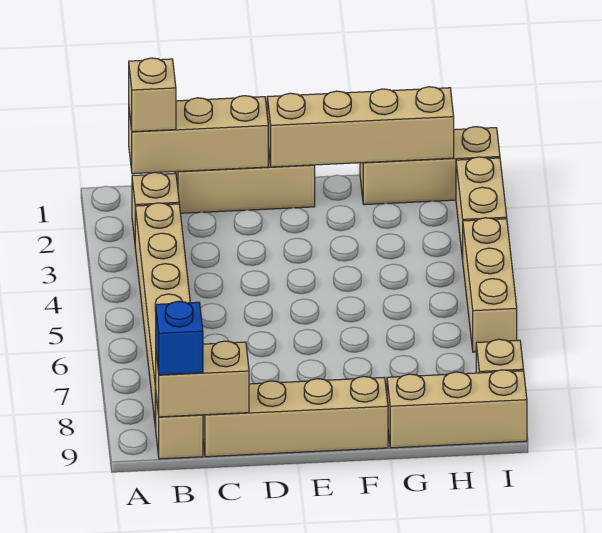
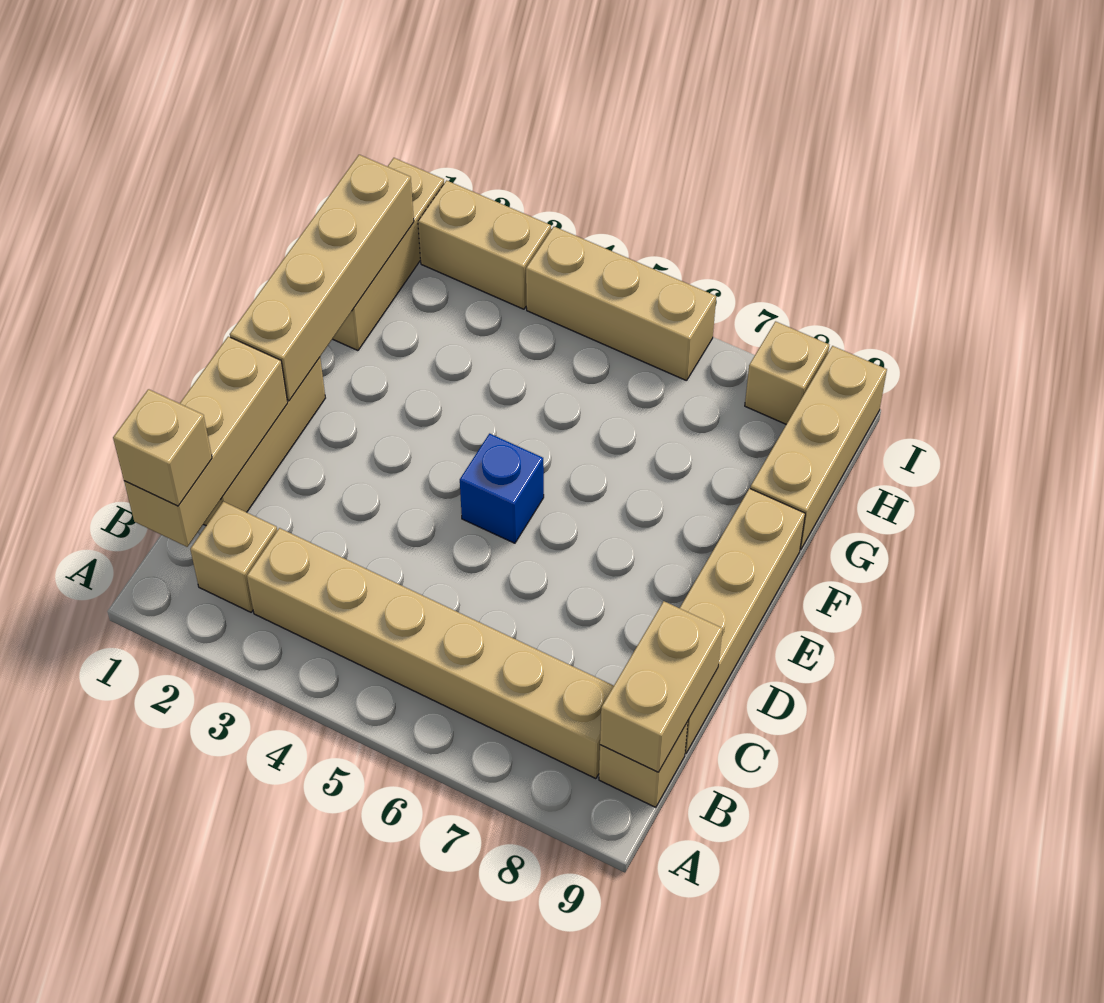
blue 1x1 brick [156,301,203,375] -> blue 1x1 brick moved to [460,434,544,543]

